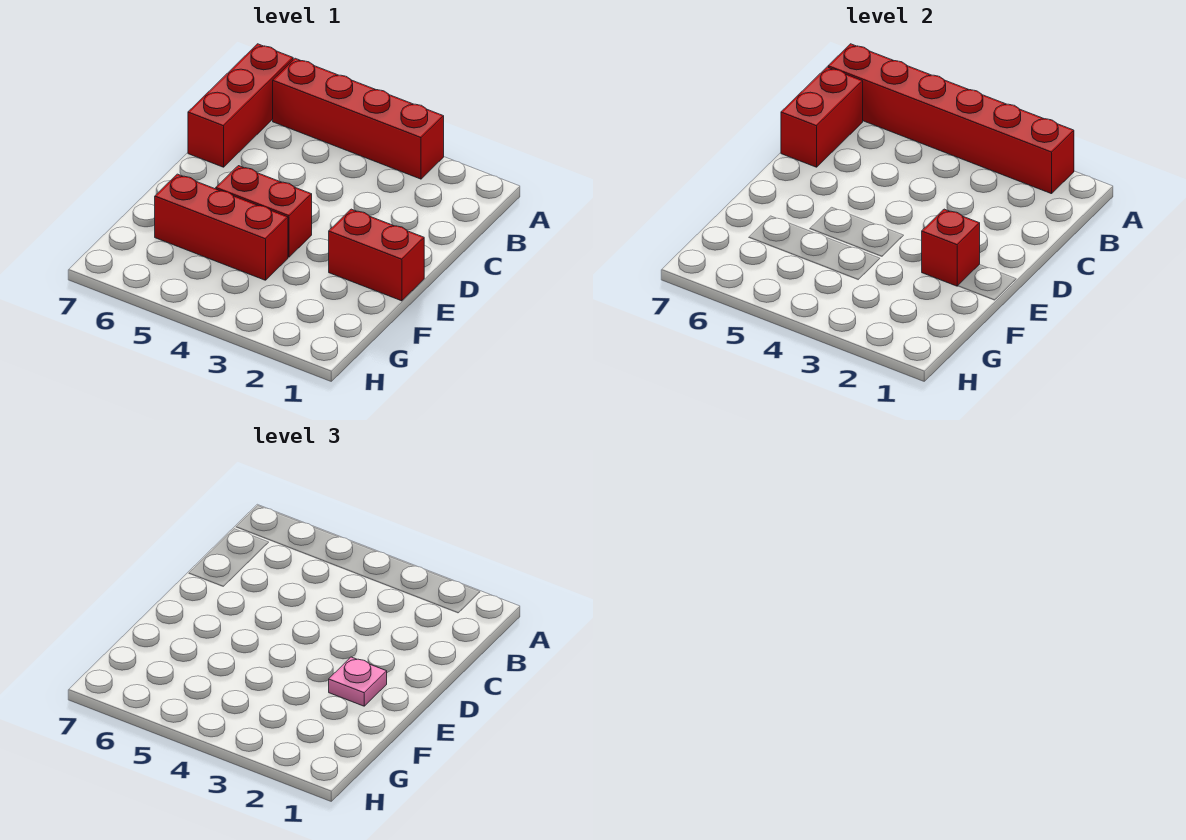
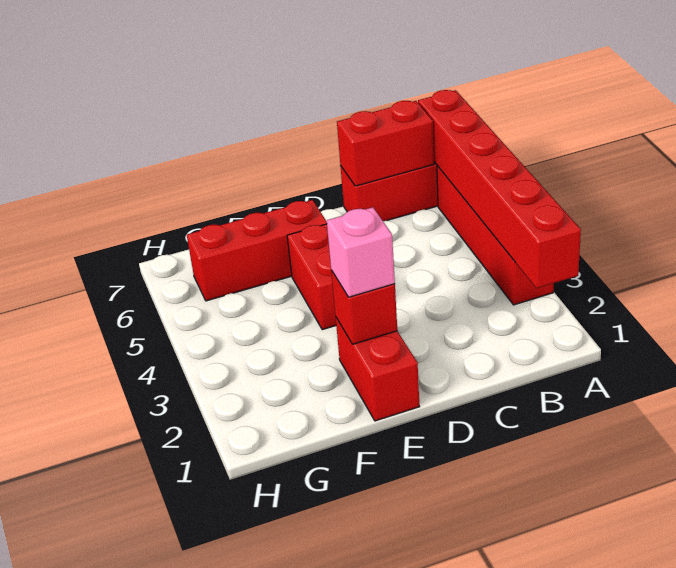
pink 1x1 plate [329,657,387,706] -> pink 1x1 brick [327,207,395,297]
red 1x3 brick [155,174,288,280] -> red 1x3 brick turned to [187,200,327,301]

